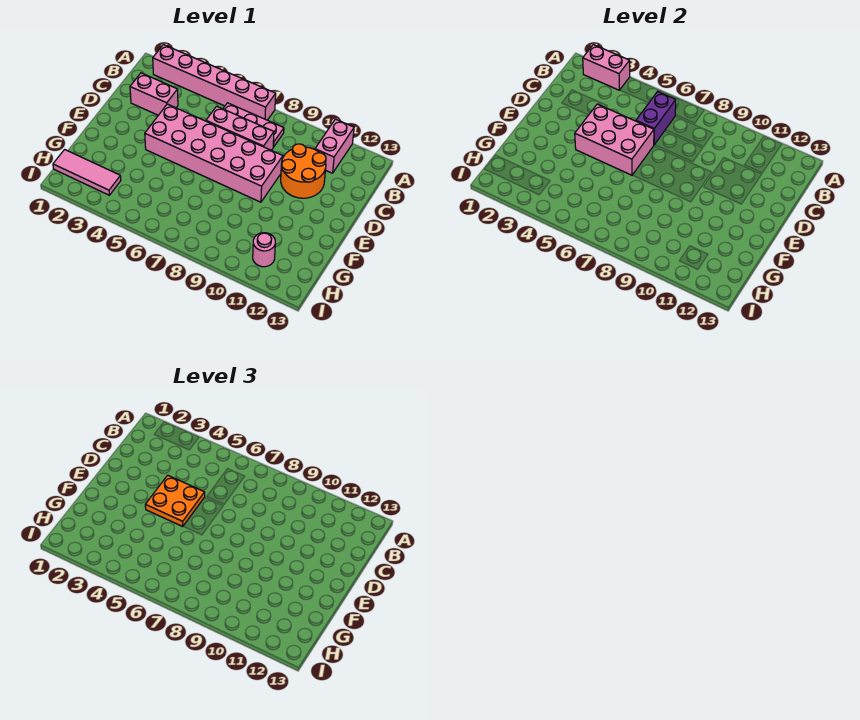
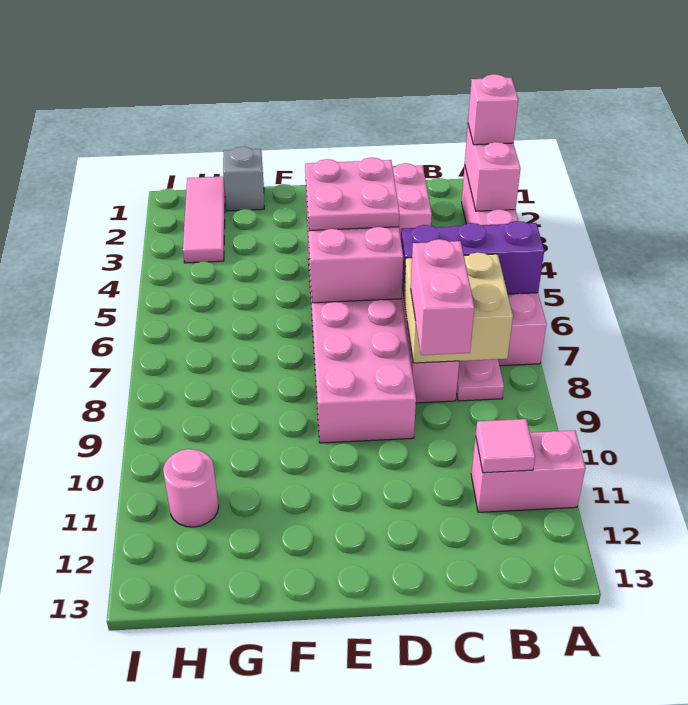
none -> pink 1x1 brick [468,74,518,145]
purple 1x2 brick [636,92,676,145] -> purple 1x3 brick [401,221,544,296]
none -> tan 2x2 brick [404,252,513,363]
none -> pink 1x1 tile [476,419,535,473]
none -> pink 1x2 brick [411,239,474,355]
orange 2x2 round brick [281,144,326,198] -> none
orange 2x2 plate [145,475,205,527] -> pink 2x2 plate [305,158,399,231]
none -> grey 1x1 brick [223,147,264,211]

